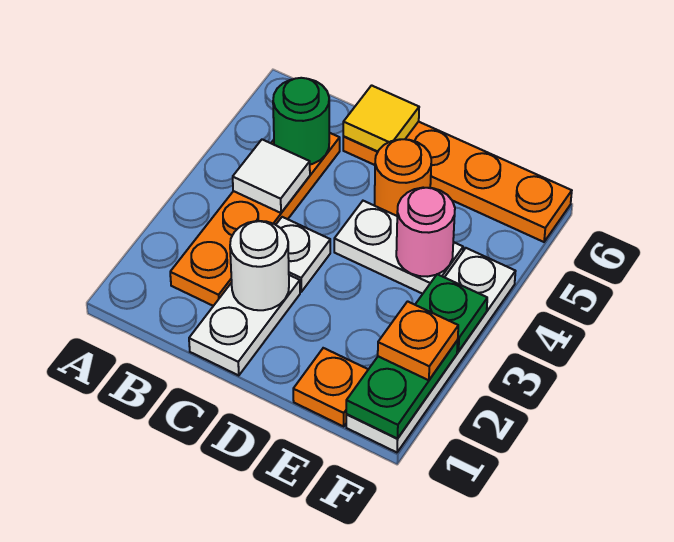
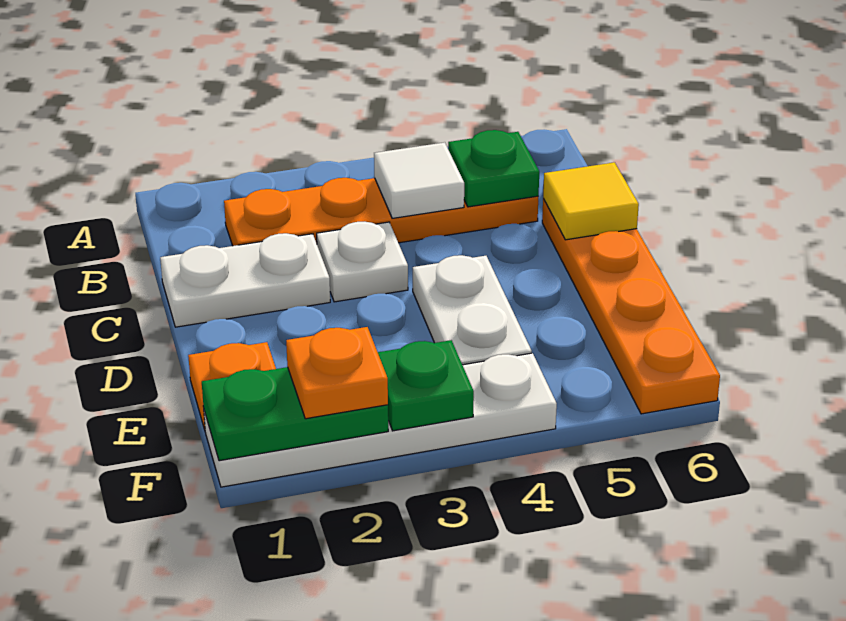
green 1x1 round brick [273,78,329,164] -> green 1x1 plate [448,130,539,207]
white 1x1 round brick [230,221,289,310] -> none
orange 1x1 round brick [375,139,431,216] -> none
pink 1x1 round brick [396,188,455,277] -> none

